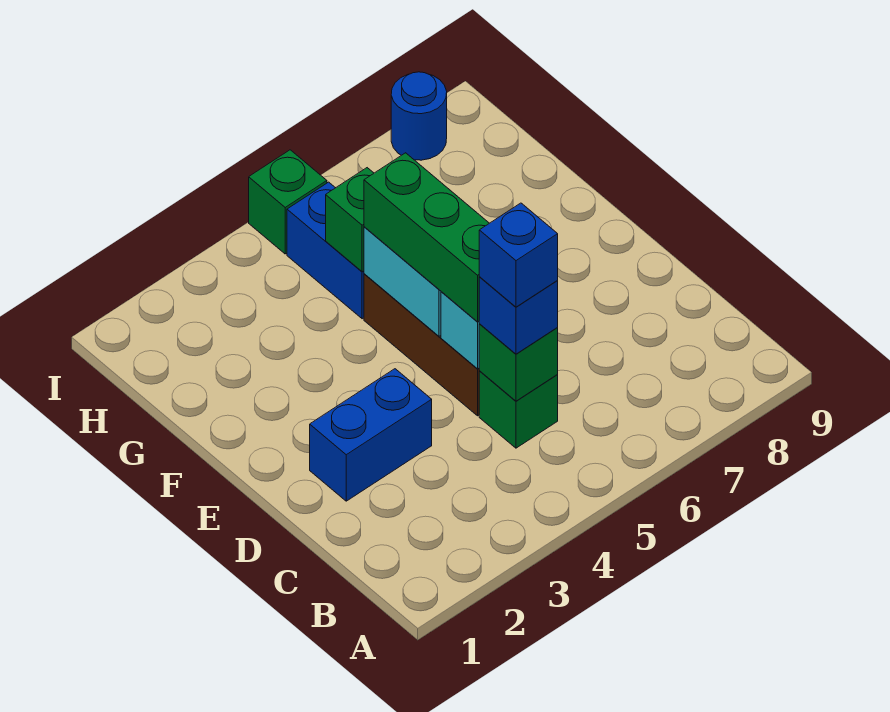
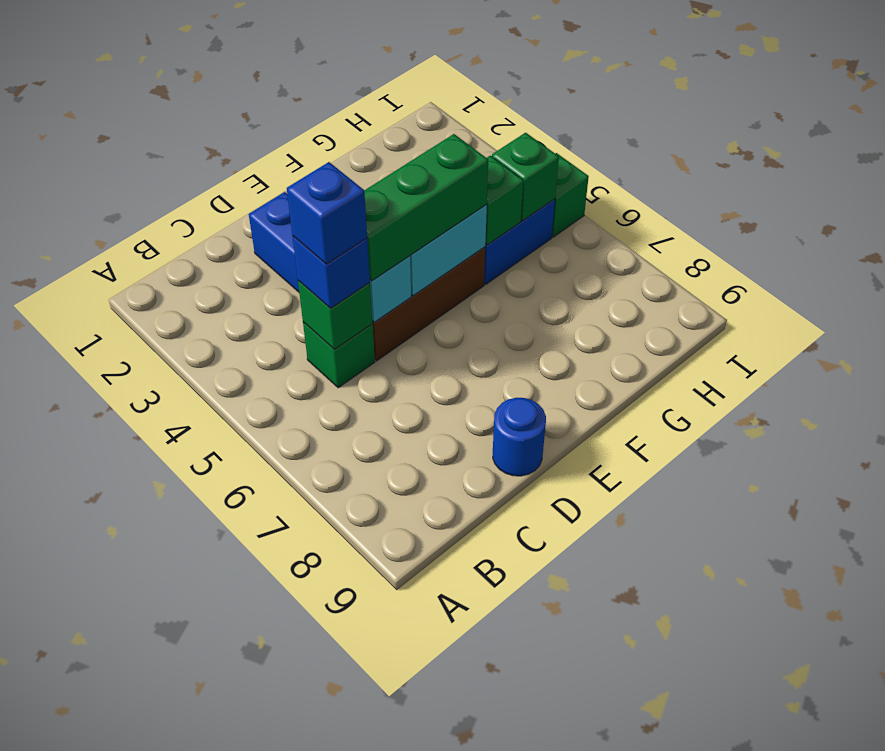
none -> green 1x1 brick [492,133,559,221]
blue 1x1 round brick [391,72,447,160] -> blue 1x1 round brick moved to [493,398,546,476]

